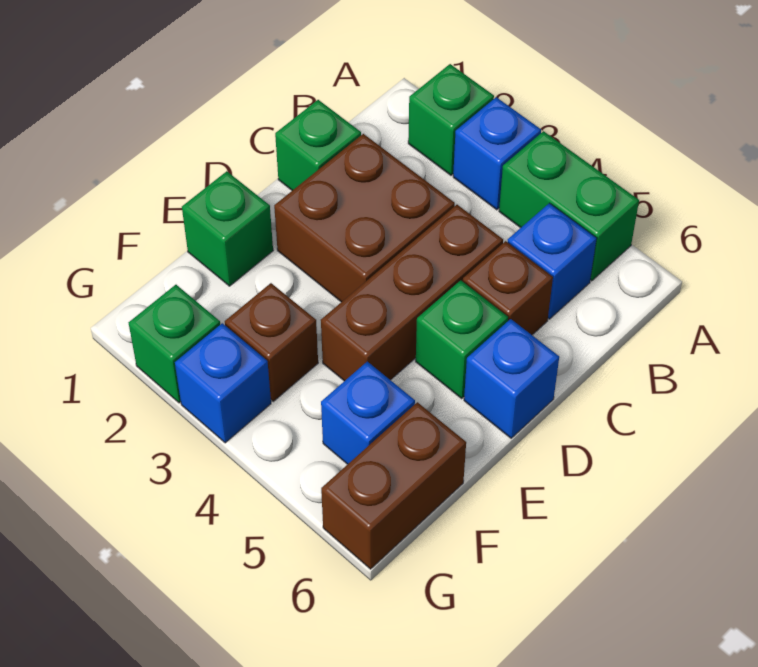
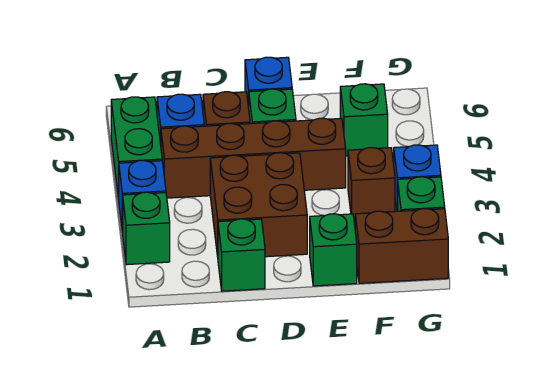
brown 1x3 brick [321,205,503,381] -> brown 1x4 brick [161,118,346,198]
blue 1x1 brick [321,362,415,464] -> green 1x1 brick [340,84,388,156]
brown 1x2 brick [321,402,466,569] -> brown 1x2 brick moved to [355,209,448,283]

